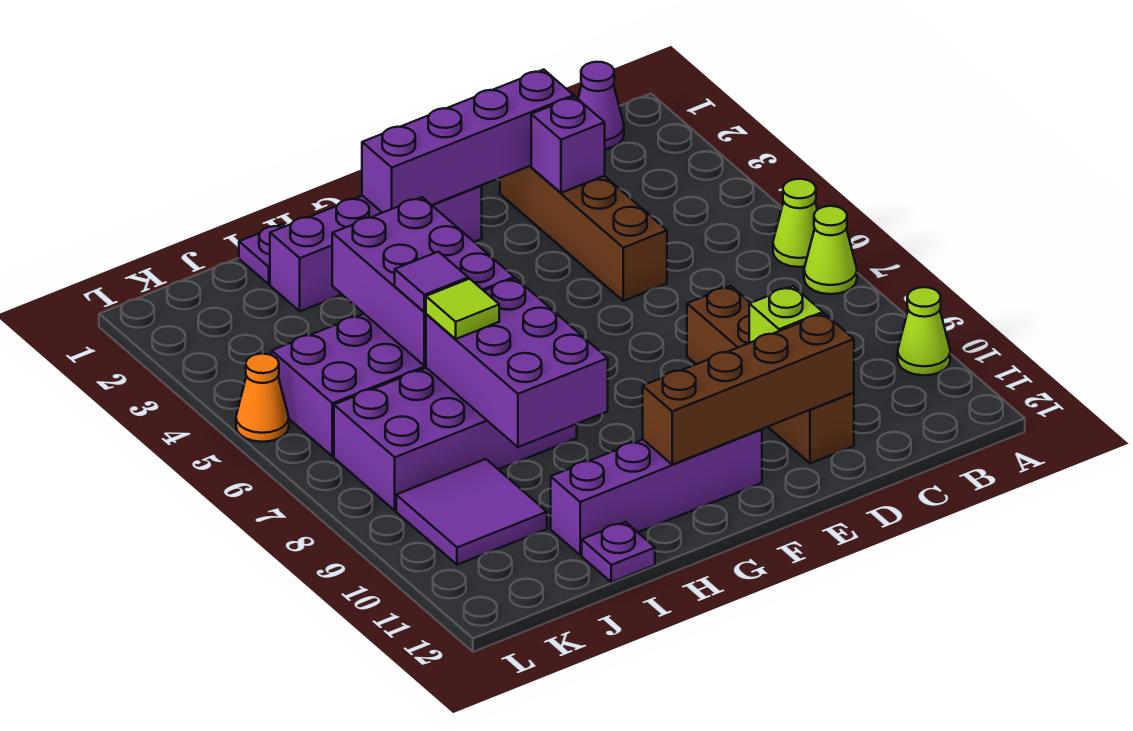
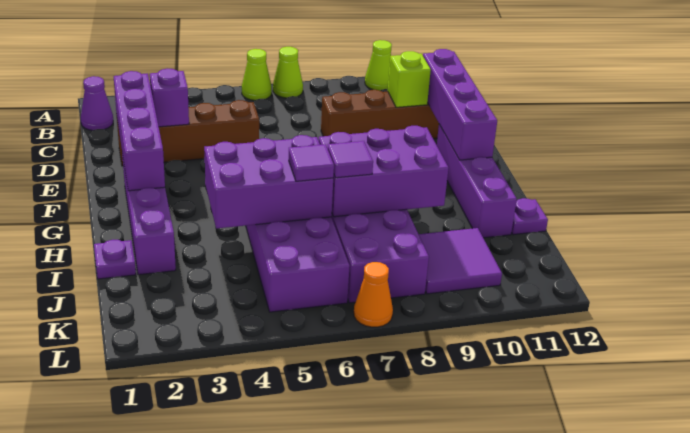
brown 1x4 brick [643,313,854,465] -> purple 1x4 brick [423,49,497,160]
lime 1x1 tile [426,279,499,339] -> purple 1x1 tile [327,141,373,178]
orange 1x1 cone [236,354,289,442] -> orange 1x1 cone moved to [354,262,393,327]

